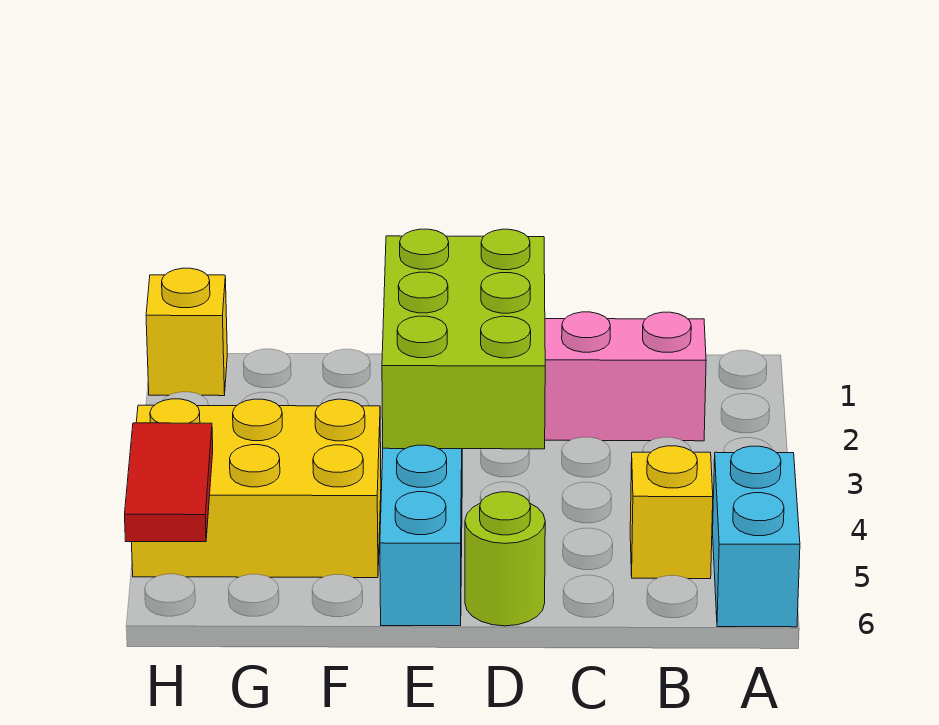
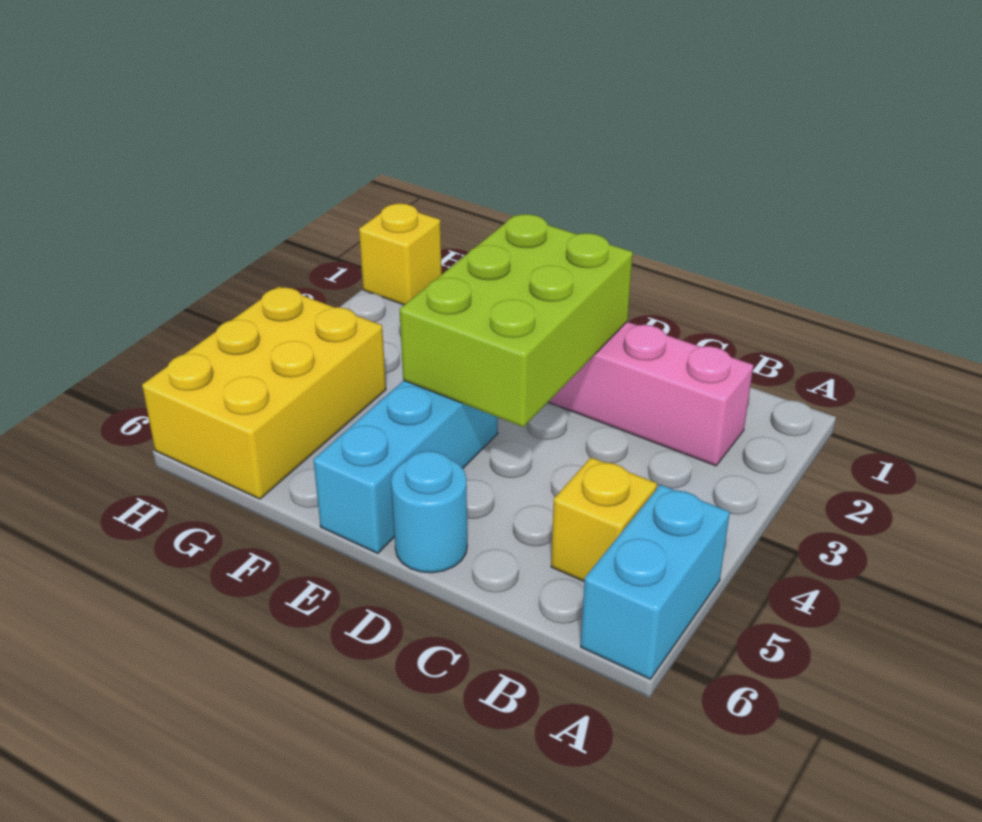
lime 1x1 round brick [465,492,545,626] -> cyan 1x1 round brick [391,451,467,573]
yellow 2x3 brick [132,399,381,578] -> yellow 2x3 brick turned to [142,287,386,499]
red 1x2 tile [125,423,213,542] -> none

